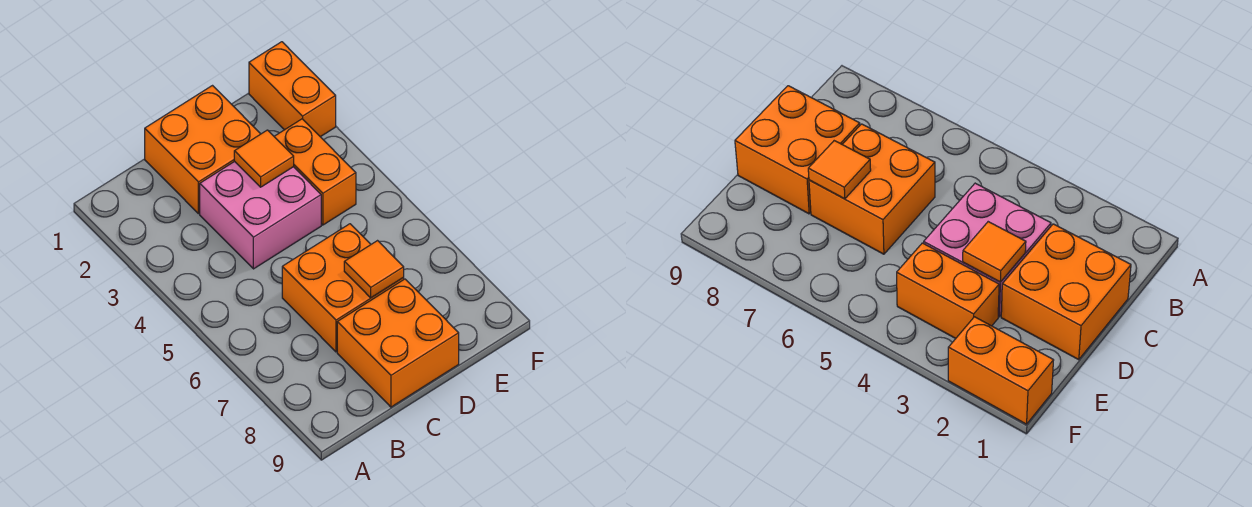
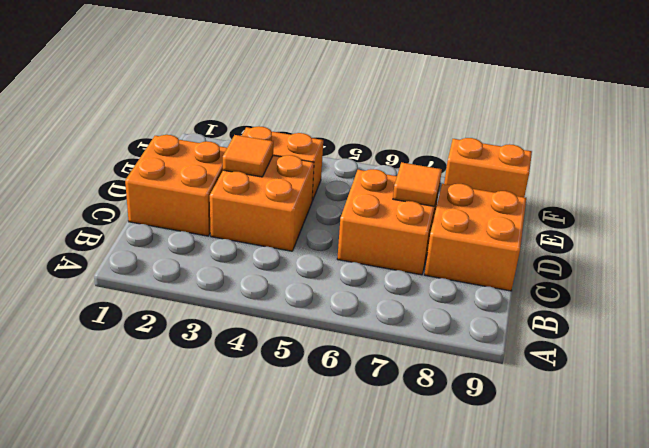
pink 2x2 brick [200,161,321,269] -> orange 2x2 brick [210,155,314,251]
orange 1x2 brick [249,42,336,137] -> orange 1x2 brick moved to [444,138,532,197]

